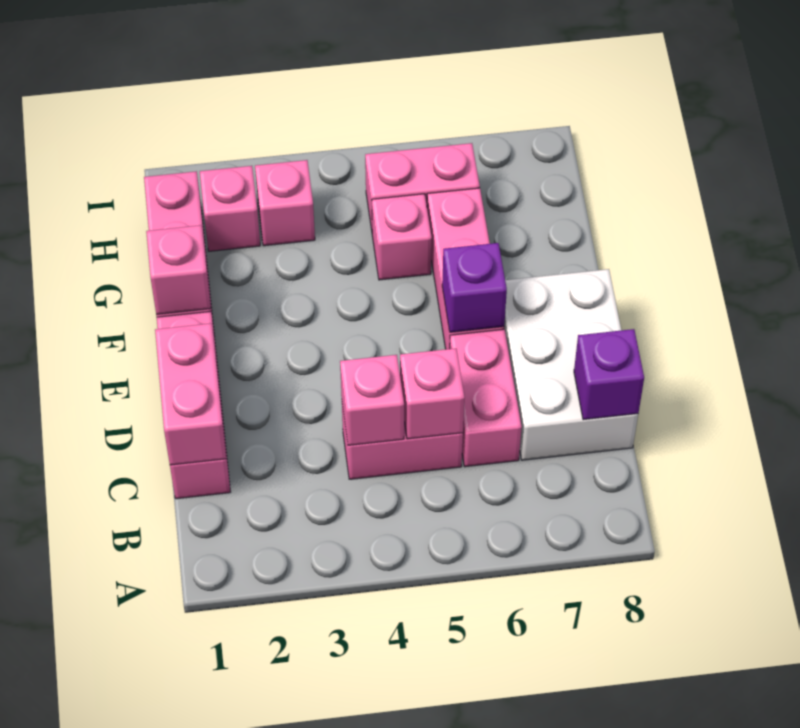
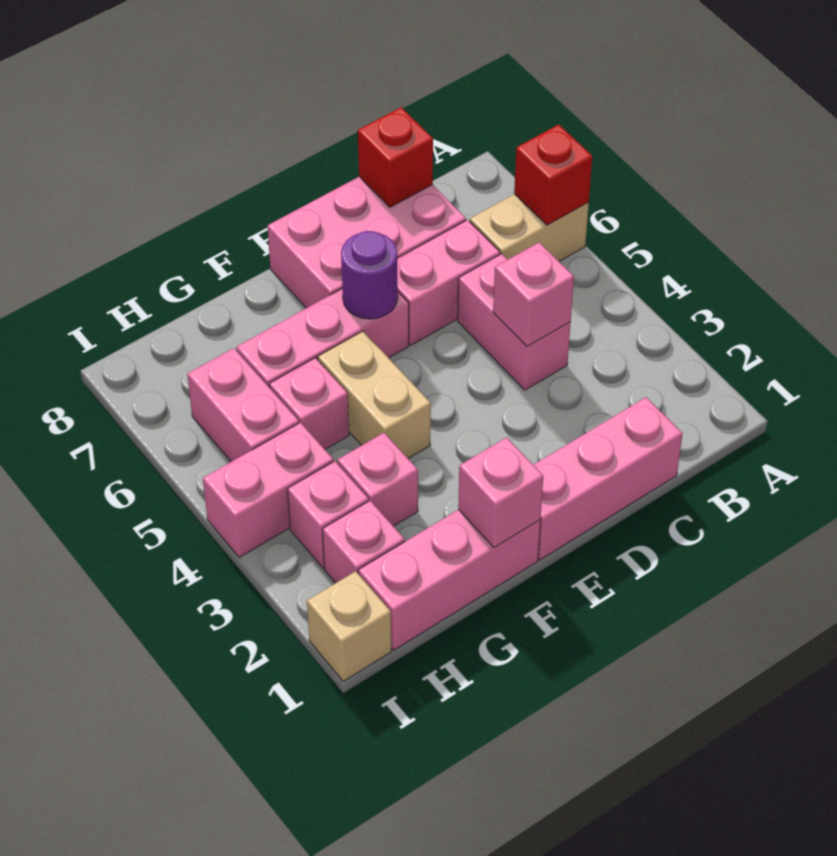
none -> tan 1x2 brick [470,194,589,261]
none -> red 1x1 brick [514,125,592,225]
pink 1x2 brick [155,323,226,465] -> pink 1x2 brick moved to [203,423,333,557]
pink 1x1 brick [400,348,465,439] -> pink 1x1 brick moved to [337,433,418,526]
white 2x3 brick [504,269,638,460] -> pink 2x3 brick [267,177,466,308]
purple 1x1 brick [574,329,644,420] -> red 1x1 brick [358,107,433,207]
purple 1x1 brick [442,243,507,332] -> purple 1x1 round brick [341,231,398,319]
none -> tan 1x2 brick [318,331,431,458]
none -> tan 1x1 brick [307,571,391,681]

